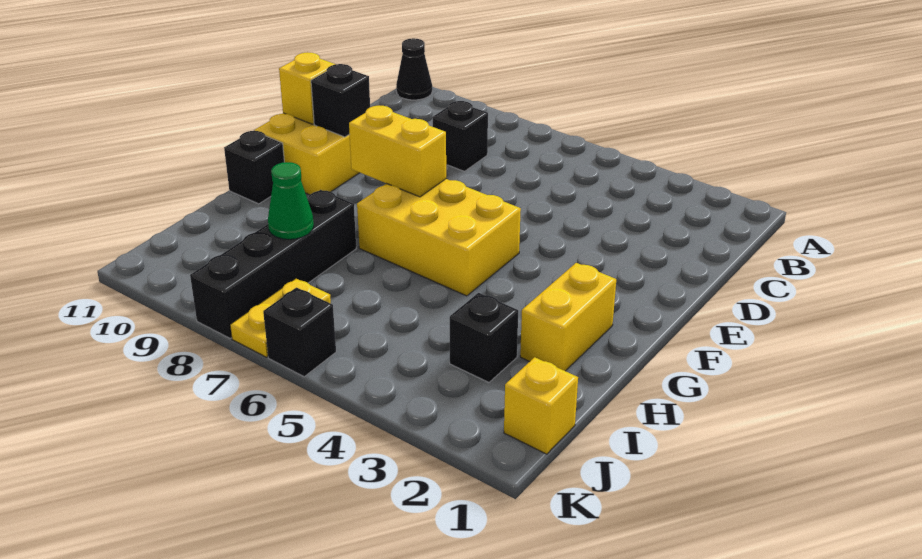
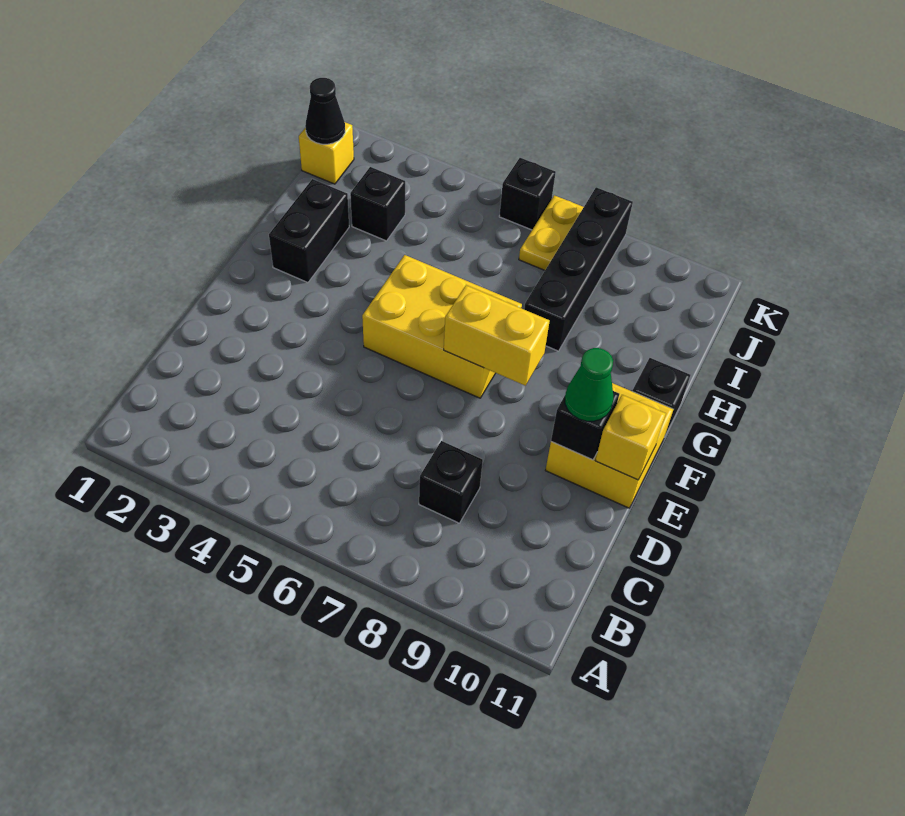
black 1x1 cone [396,38,432,100] -> black 1x1 cone moved to [305,78,345,144]
yellow 1x2 brick [520,263,616,371] -> black 1x2 brick [269,179,349,283]
green 1x1 cone [268,162,314,239] -> green 1x1 cone moved to [565,348,614,421]

